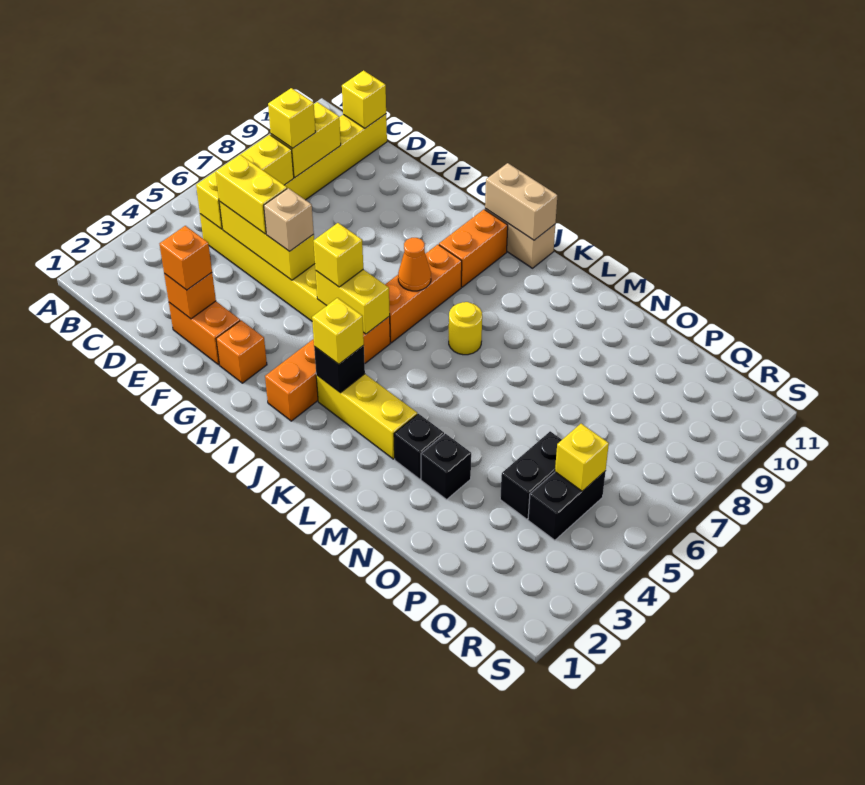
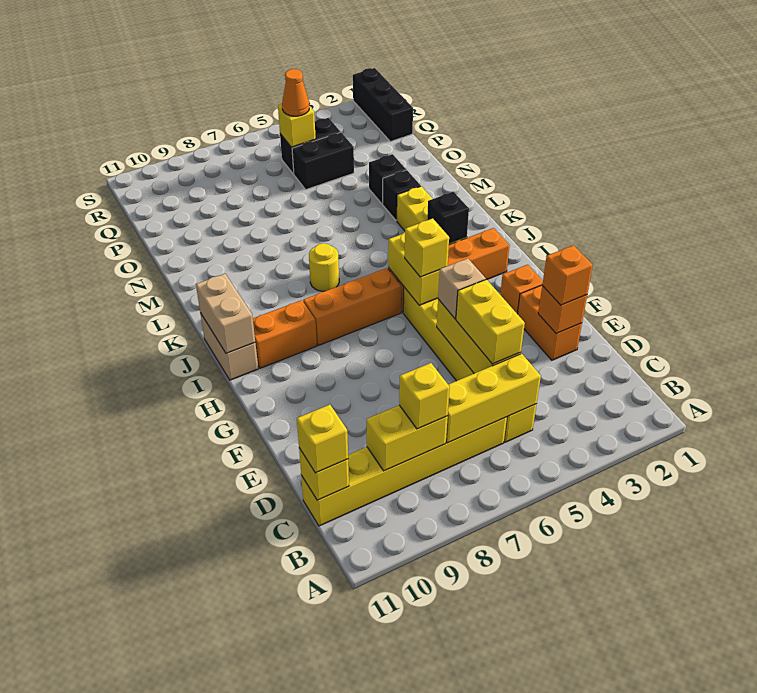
orange 1x1 cone [398,238,431,291] -> orange 1x1 cone moved to [282,69,309,116]
yellow 1x1 brick [312,298,364,364] -> yellow 1x1 brick moved to [297,405,348,473]
none -> black 1x3 brick [353,68,413,142]

